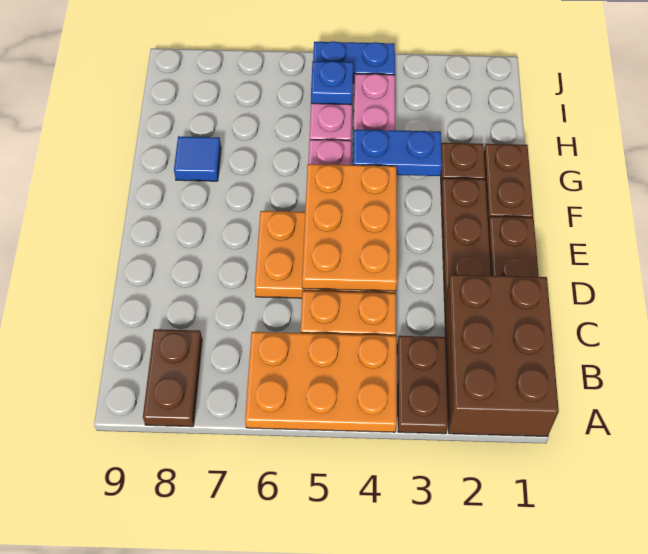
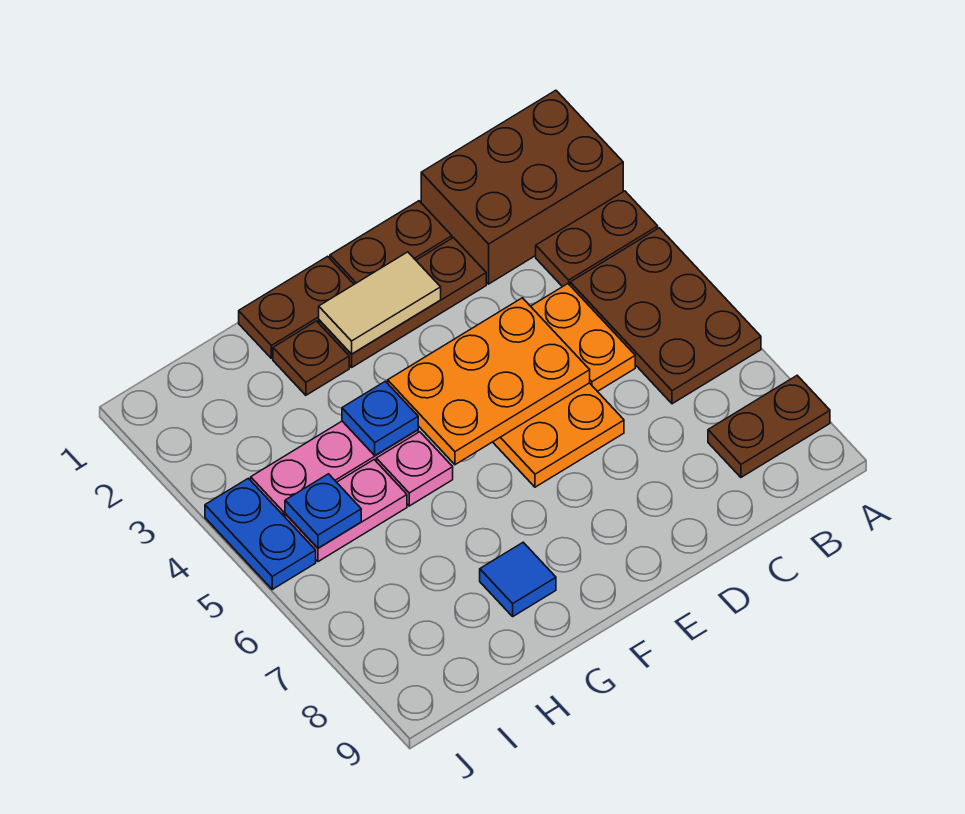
orange 2x3 plate [245,332,397,432] -> brown 2x3 plate [570,228,761,404]
none -> tan 1x2 tile [319,252,441,354]
blue 1x2 plate [353,129,442,176] -> blue 1x1 plate [342,381,418,456]

